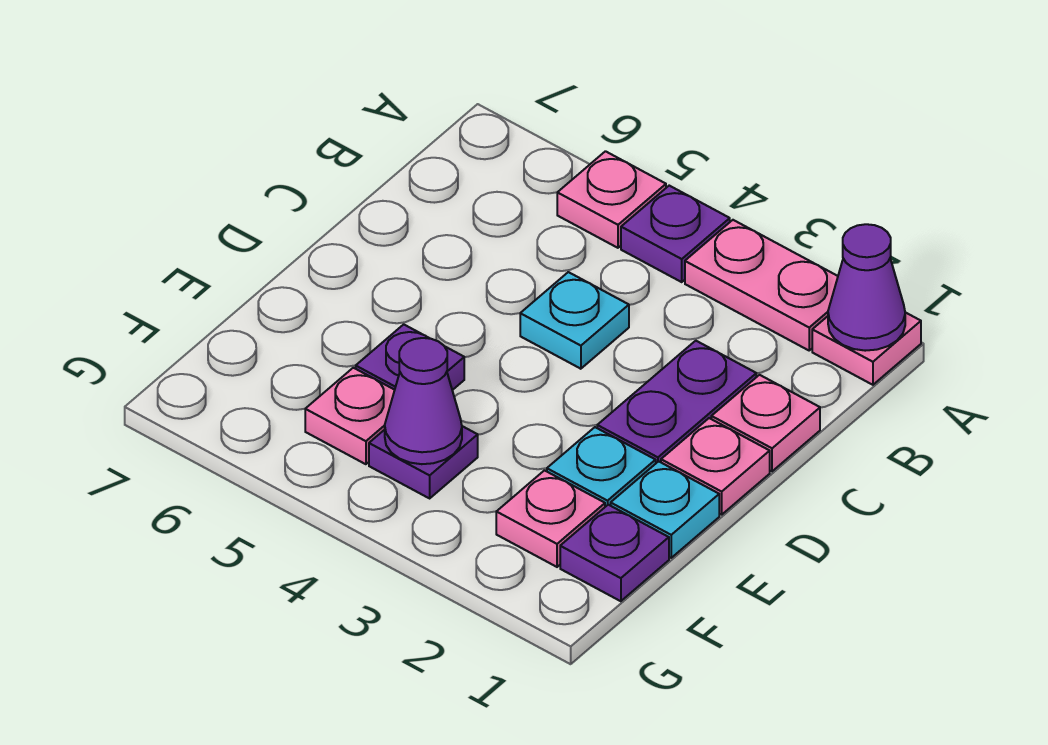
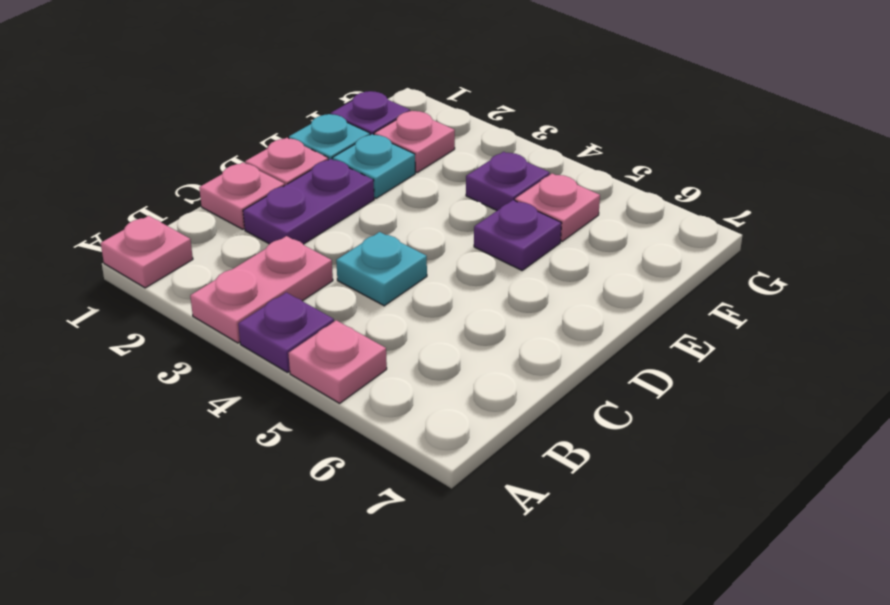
purple 1x1 cone [828,224,905,351] -> none
pink 1x2 plate [685,220,838,350] -> pink 1x2 plate turned to [190,236,333,343]
purple 1x1 cone [385,338,462,464] -> none

